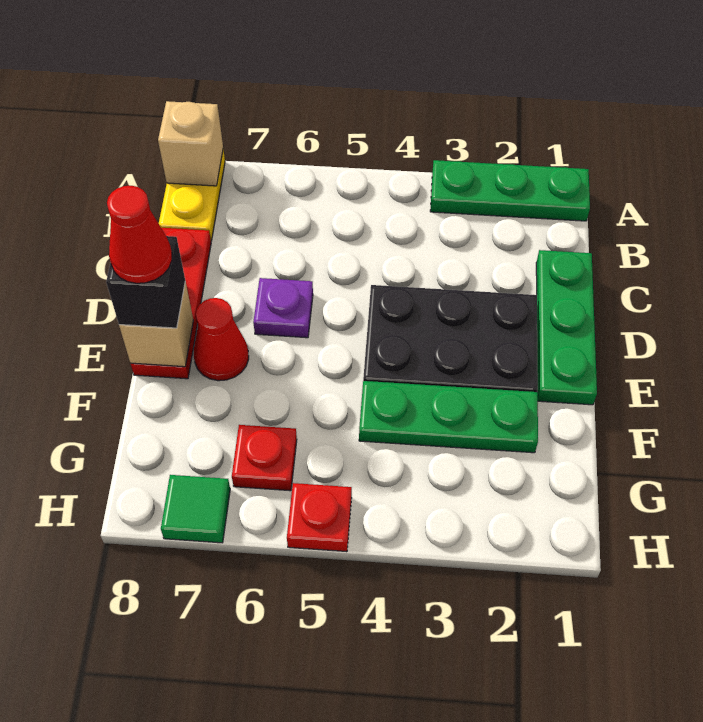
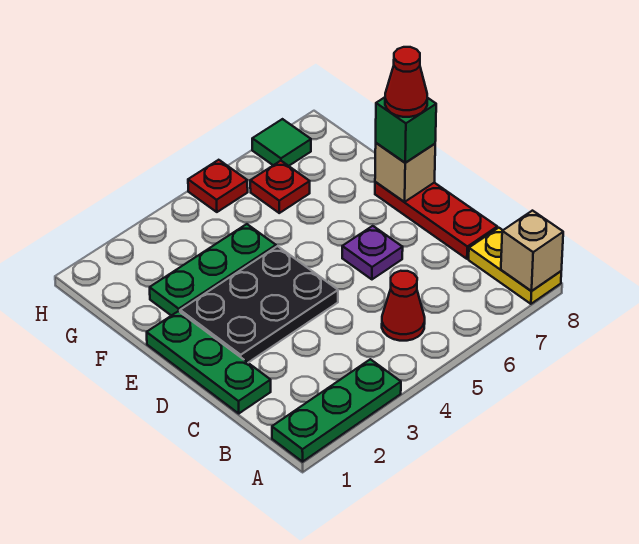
red 1x1 cone [194,298,249,381] -> red 1x1 cone moved to [382,271,425,341]
black 1x1 brick [106,236,185,328] -> green 1x1 brick [376,97,436,163]

